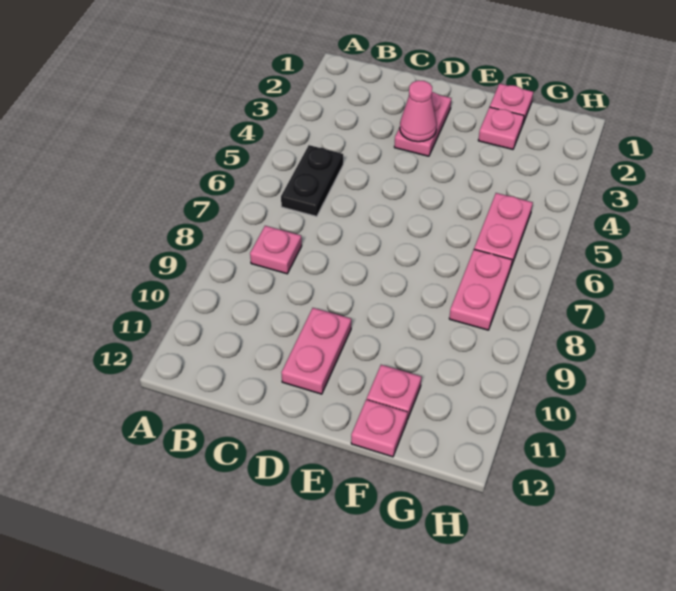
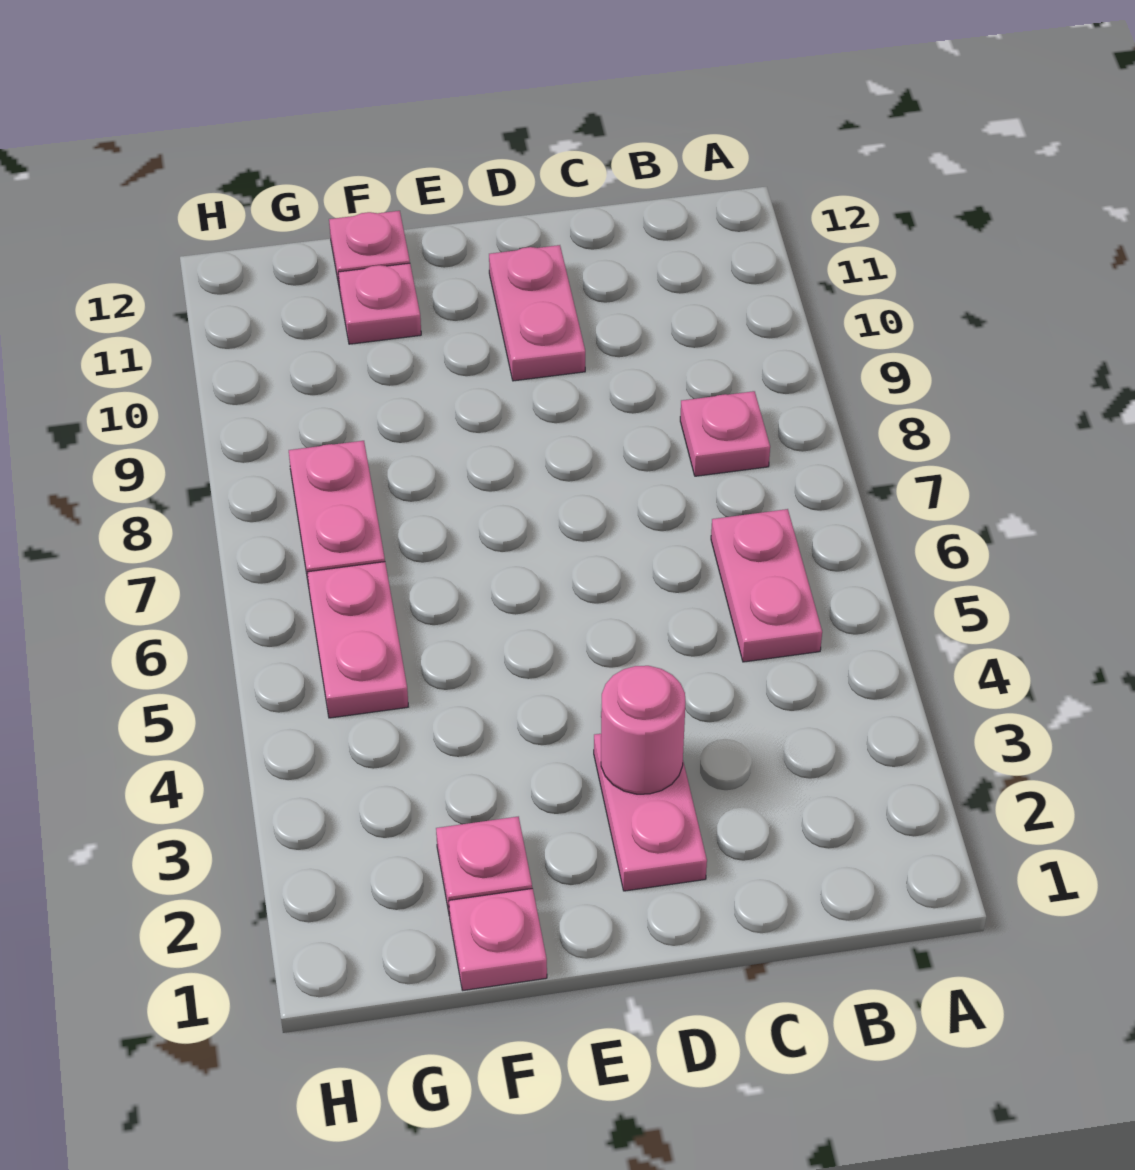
black 1x2 plate [281,145,343,216] -> pink 1x2 plate [711,509,822,662]
pink 1x1 cone [400,80,437,142] -> pink 1x1 round brick [601,666,685,794]

